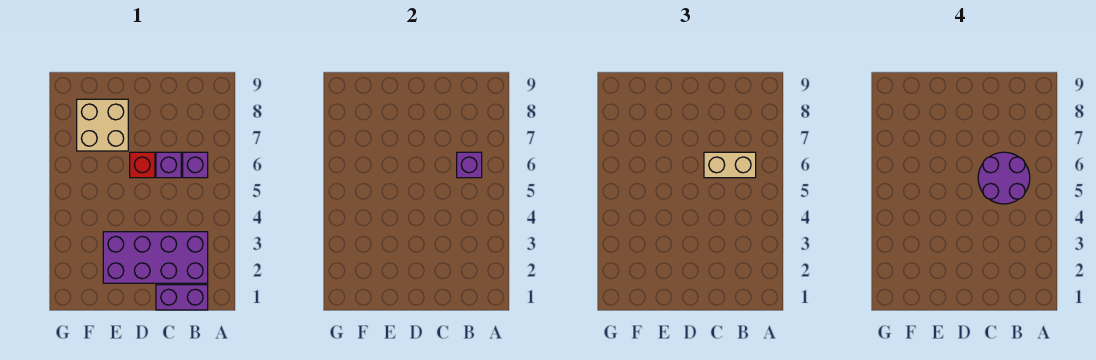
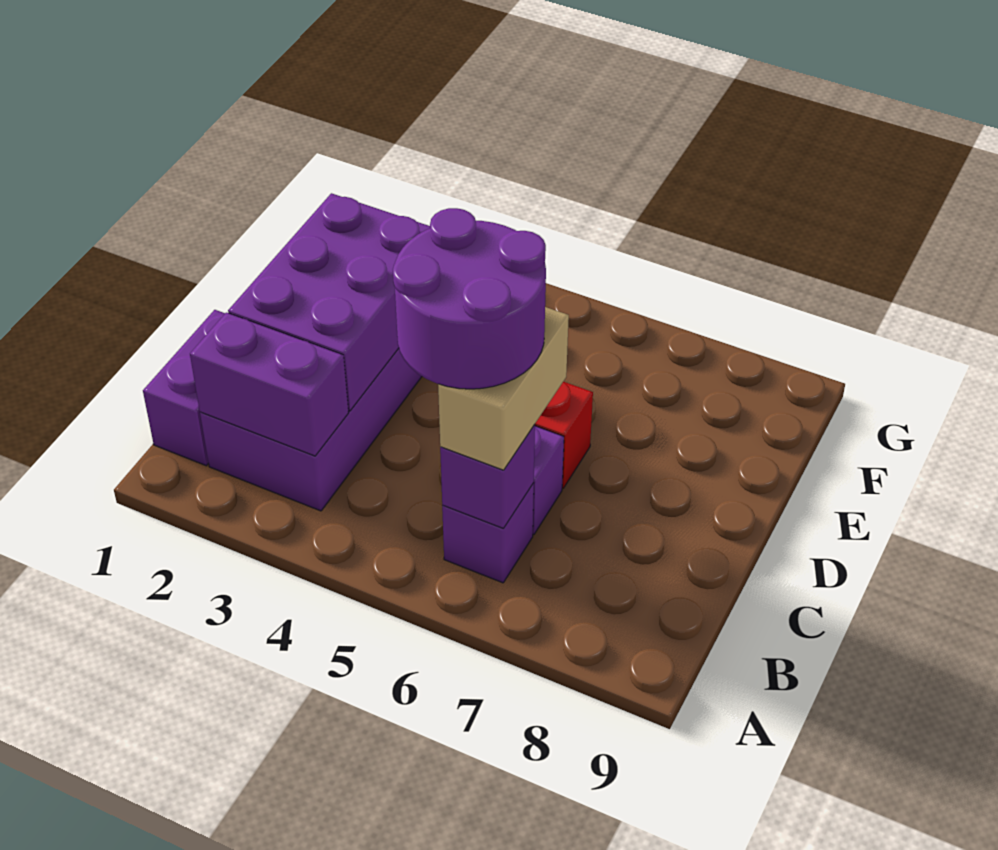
none -> purple 1x2 brick [190,312,349,456]
none -> purple 2x3 brick [228,193,430,411]
tan 2x2 brick [77,99,128,151] -> none

